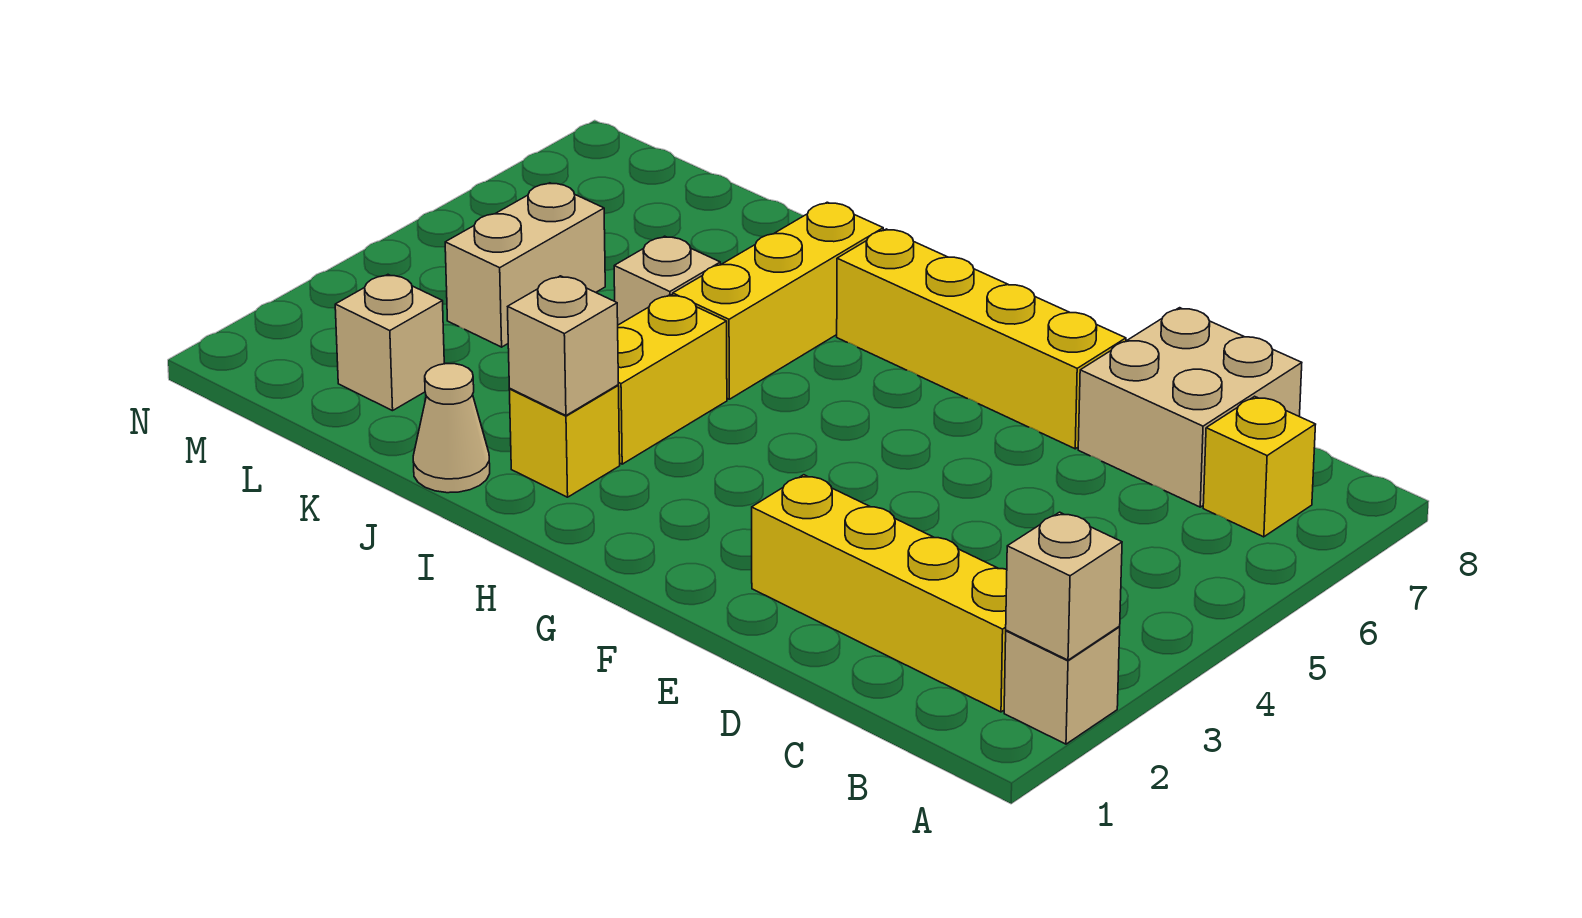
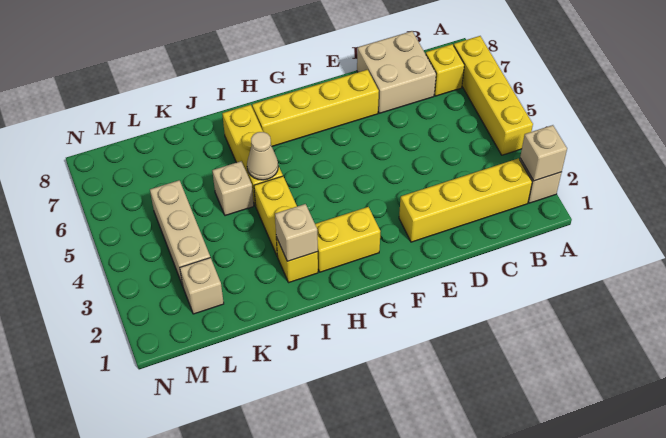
none -> yellow 1x4 brick [454,36,533,155]
none -> yellow 1x2 brick [315,207,380,272]
tan 1x1 cone [413,364,490,493] -> tan 1x1 cone moved to [247,132,278,180]
tan 1x2 brick [445,183,605,347] -> tan 1x3 brick [150,180,210,286]

